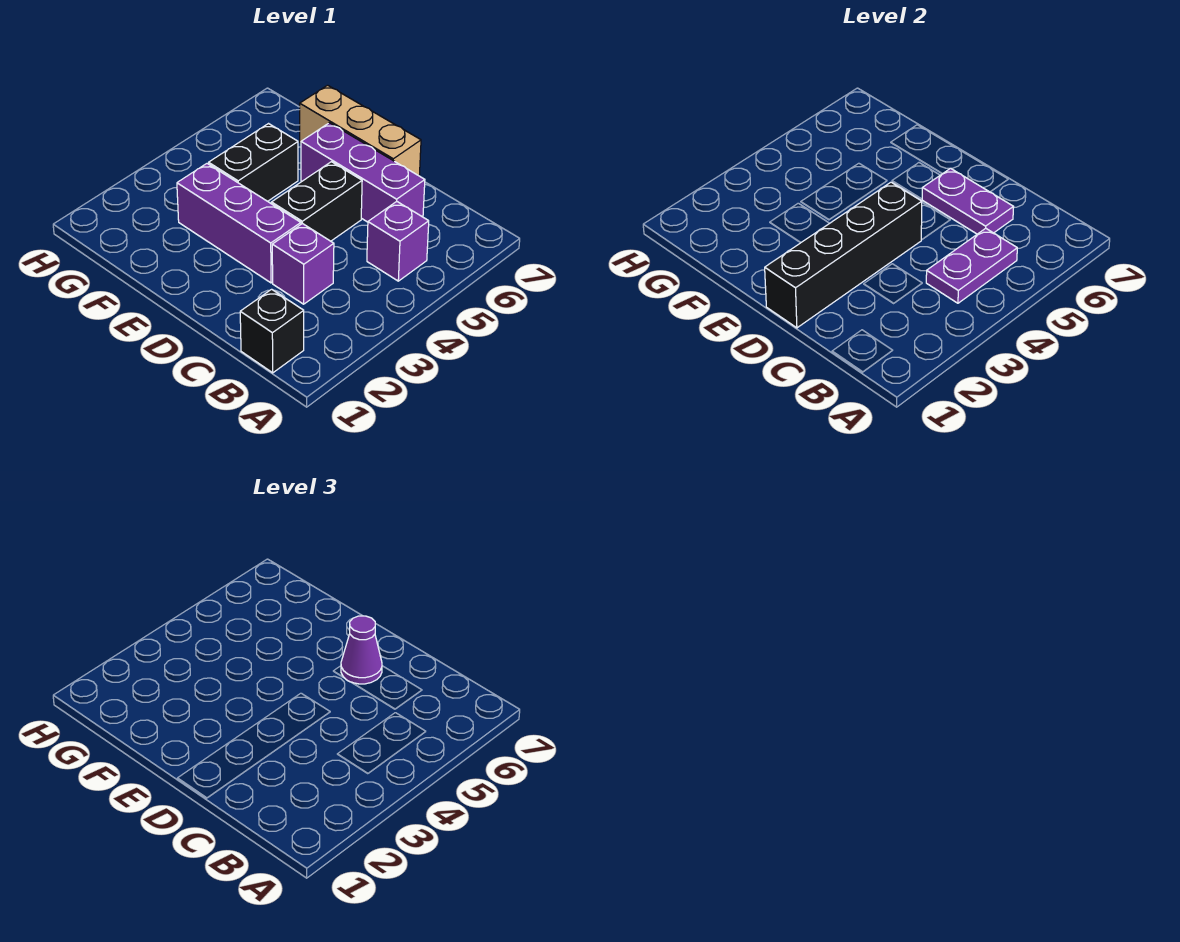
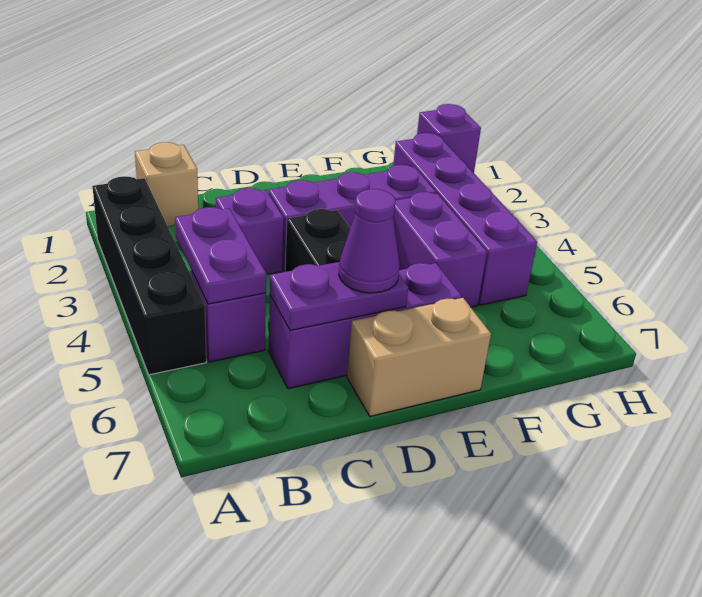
black 1x1 brick [240,289,304,373] -> tan 1x1 brick [135,142,198,227]
black 1x4 brick [765,182,922,328] -> black 1x4 brick moved to [92,176,206,375]
tan 1x3 brick [300,85,421,176] -> tan 1x2 brick [347,298,491,416]
black 1x2 brick [209,124,298,201] -> purple 1x2 brick [393,192,487,307]
none -> purple 1x4 brick [393,133,537,305]
none -> purple 1x1 brick [417,104,481,173]

